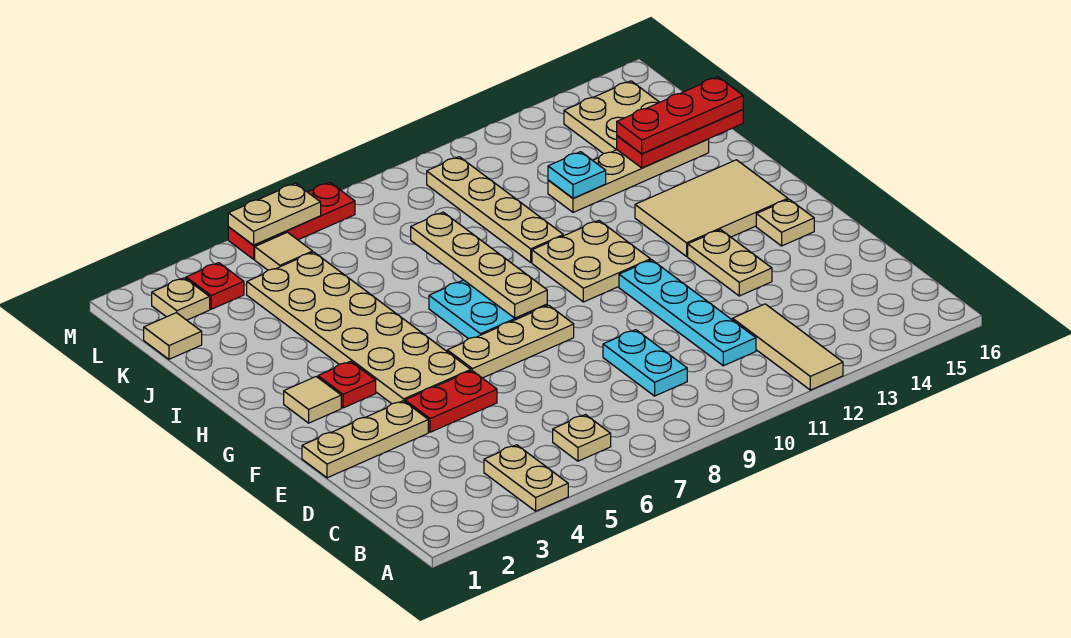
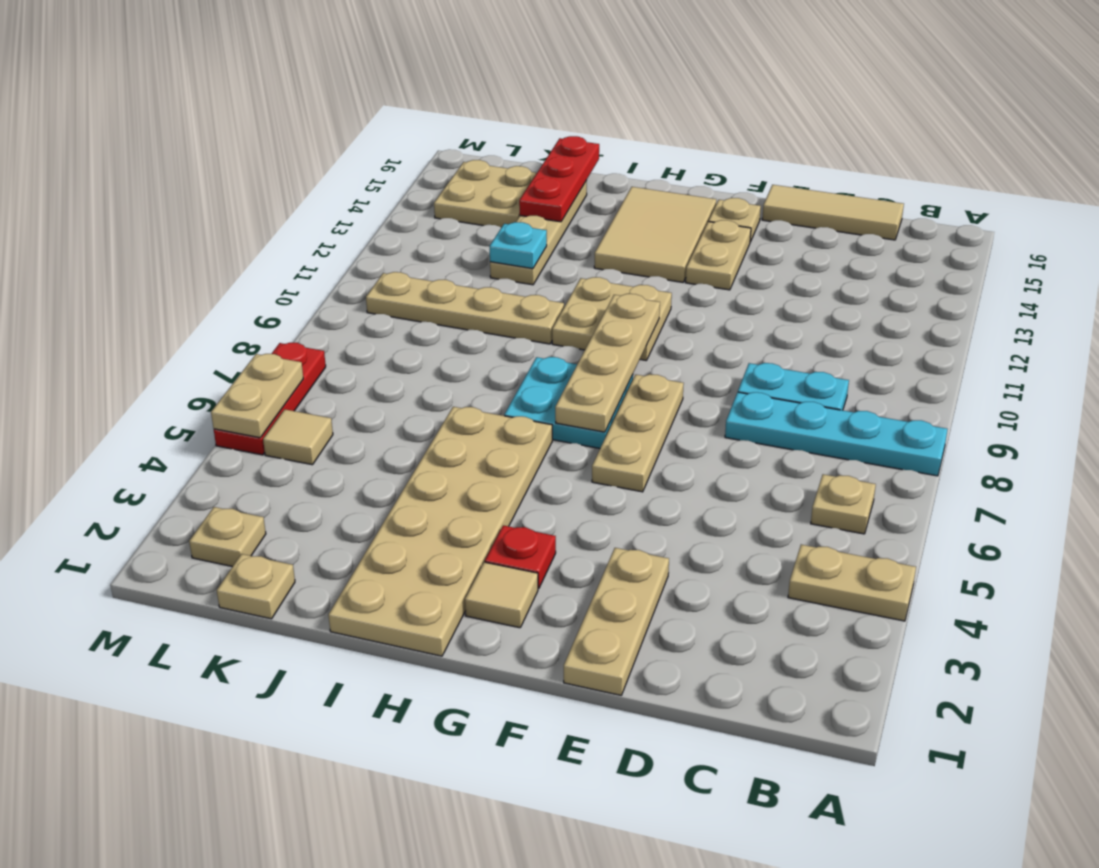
tan 1x3 tile [733,304,843,390] -> tan 1x3 tile moved to [762,185,904,240]
cyan 1x4 plate [619,260,756,366] -> cyan 1x4 plate moved to [725,392,947,476]
red 1x2 plate [405,371,497,432] -> none
tan 1x2 plate [688,230,772,296] -> tan 1x2 plate turned to [686,220,751,290]
tan 2x6 plate [247,252,471,404] -> tan 2x6 plate turned to [328,407,552,656]
tan 1x4 plate [411,212,547,318] -> tan 1x4 plate turned to [555,294,660,432]
red 1x3 plate [617,77,743,154] -> none
tan 1x1 tile [144,313,202,359] -> tan 1x1 plate [217,554,295,619]
red 1x1 plate [186,263,244,309] -> none

